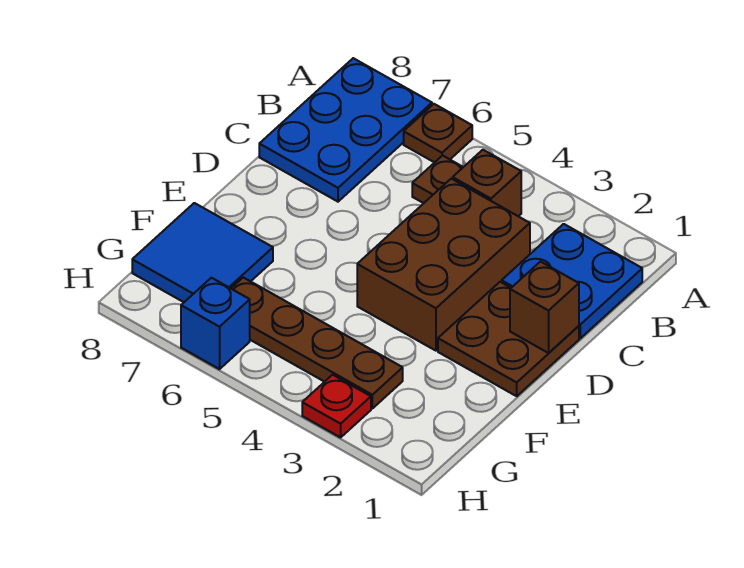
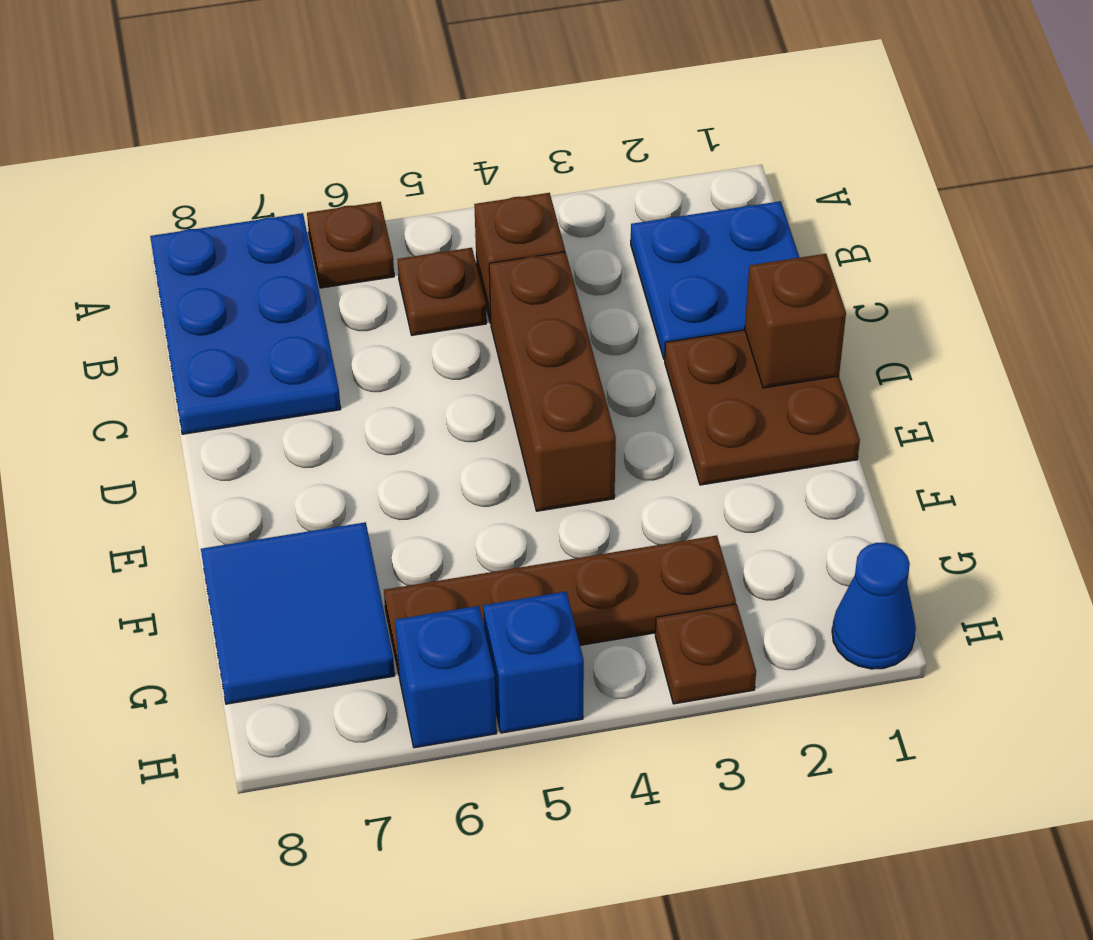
brown 2x3 brick [357,179,530,351] -> brown 1x3 brick [489,252,616,511]
none -> blue 1x1 cone [832,543,916,669]
red 1x1 plate [302,375,371,437] -> brown 1x1 plate [655,604,756,704]
none -> blue 1x1 brick [483,592,584,733]

